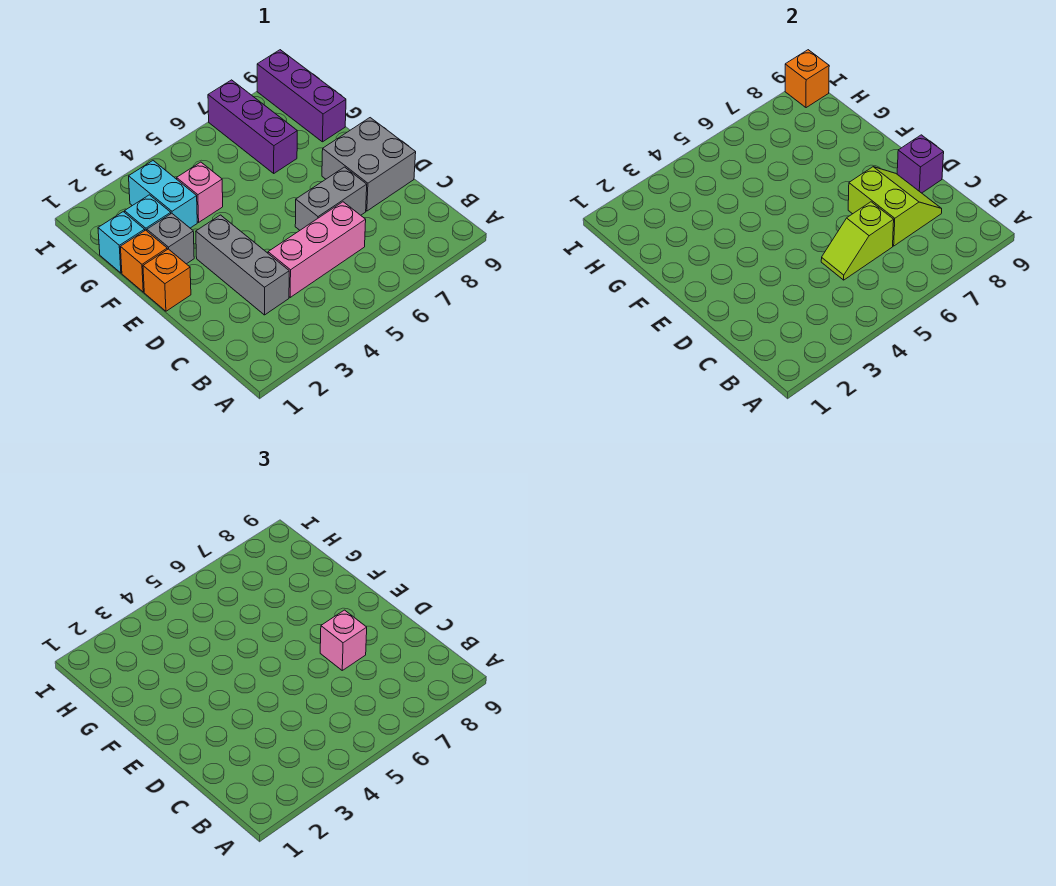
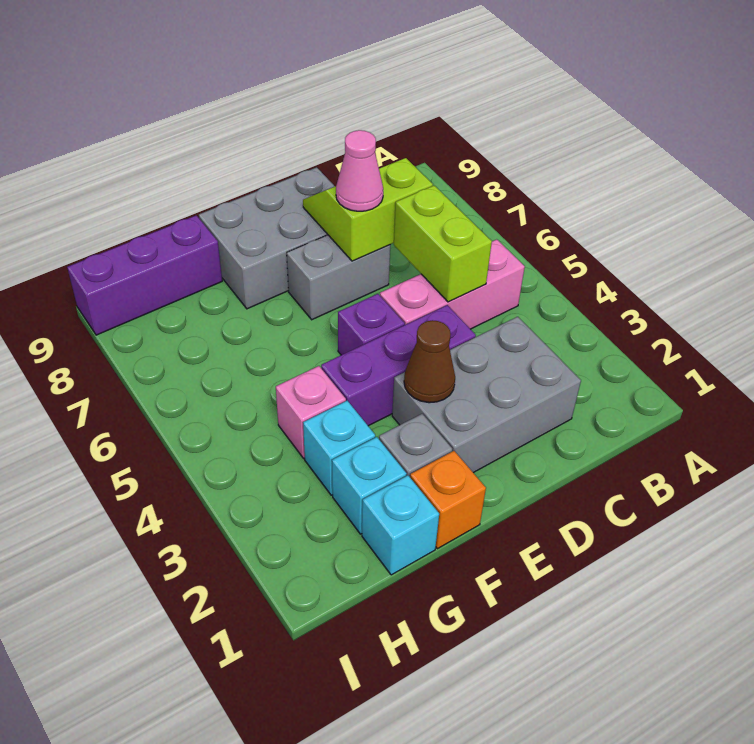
grey 1x3 brick [196,215,289,315] -> grey 2x3 brick [392,317,581,473]
pink 1x3 brick [268,202,366,297] -> pink 1x3 brick turned to [380,239,525,329]
lime 1x2 slope [821,202,894,280] -> lime 1x2 brick [394,186,492,302]
grey 1x2 brick [295,167,367,230] -> grey 1x2 brick turned to [287,235,390,320]
pink 1x1 brick [320,610,367,670] -> pink 1x1 cone [336,130,383,211]
grey 2x2 brick [322,118,416,211] -> grey 2x3 brick [199,167,335,309]
purple 1x1 brick [897,135,944,193] -> purple 1x1 brick moved to [338,294,405,355]
orange 1x1 brick [143,249,191,311] -> none
none -> brown 1x1 cone [404,320,455,403]
cyan 1x2 brick [129,161,197,228] -> cyan 1x1 brick [303,401,375,495]
purple 1x3 brick [208,80,297,173] -> purple 1x3 brick moved to [321,305,476,426]
orange 1x1 brick [785,50,829,108] -> none

